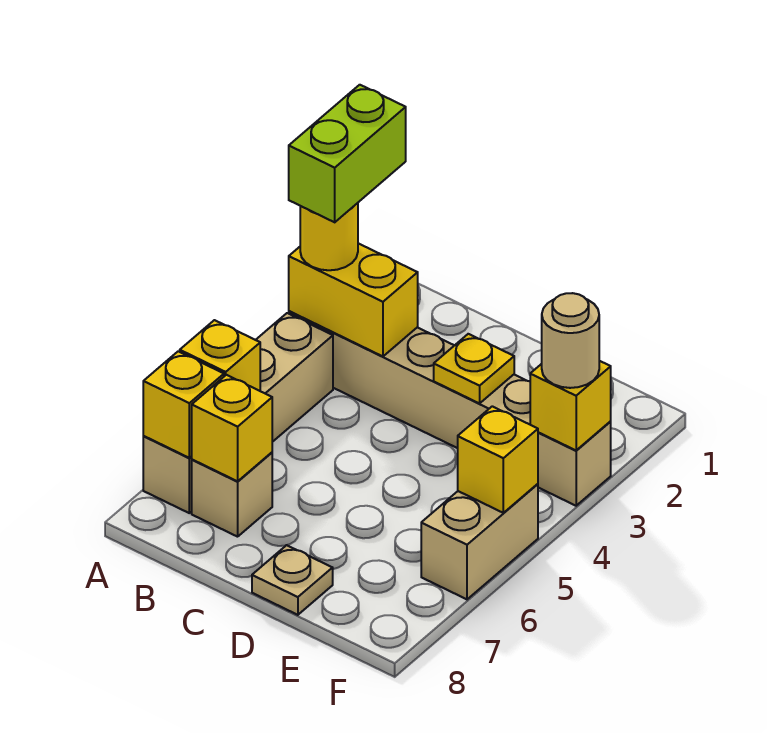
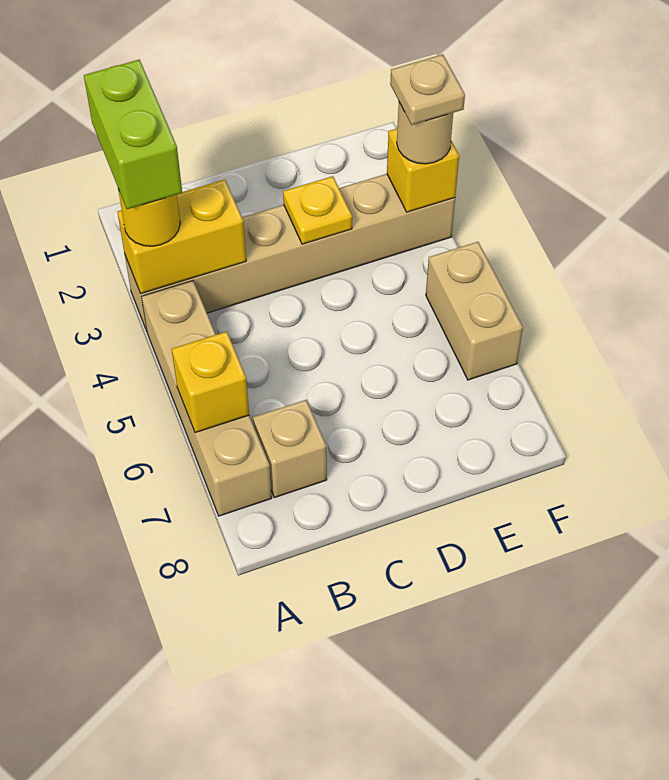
yellow 1x1 brick [143,351,224,458] -> none
yellow 1x1 brick [192,375,272,481] -> none
tan 1x1 plate [252,545,333,615] -> tan 1x1 plate moved to [390,54,465,125]
yellow 1x1 brick [458,406,538,513] -> none

